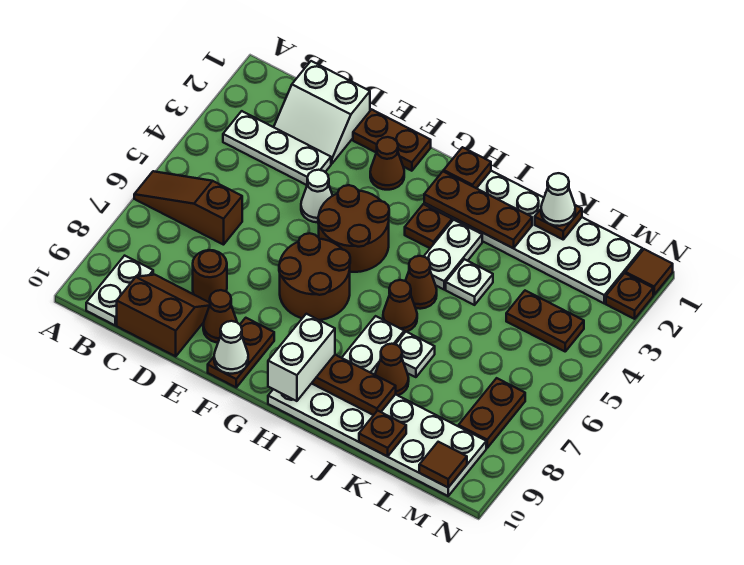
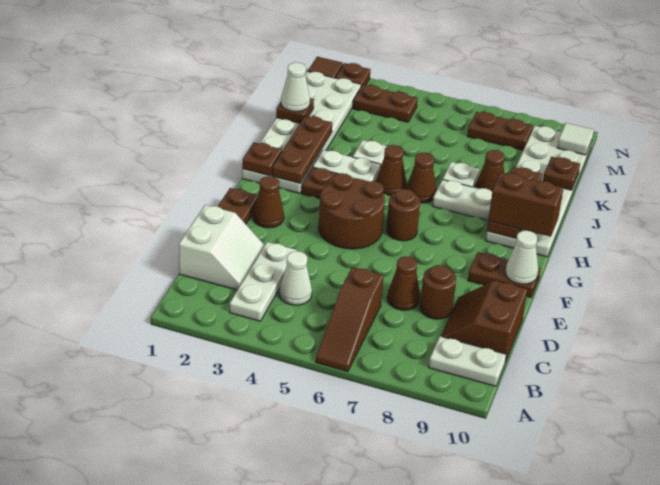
white 1x1 cone [301,170,333,222] -> white 1x1 cone moved to [279,251,312,305]
brown 1x1 cone [203,290,237,343] -> brown 1x1 cone moved to [387,256,420,310]
brown 2x2 round brick [279,233,350,320] -> brown 1x1 round brick [386,189,420,241]
white 1x2 brick [268,314,335,401] -> brown 1x2 brick [488,172,564,237]
brown 1x2 plate [506,291,584,351] -> brown 1x2 plate turned to [353,85,418,122]
brown 1x1 tile [419,442,467,487] -> white 1x1 tile [557,123,594,155]

